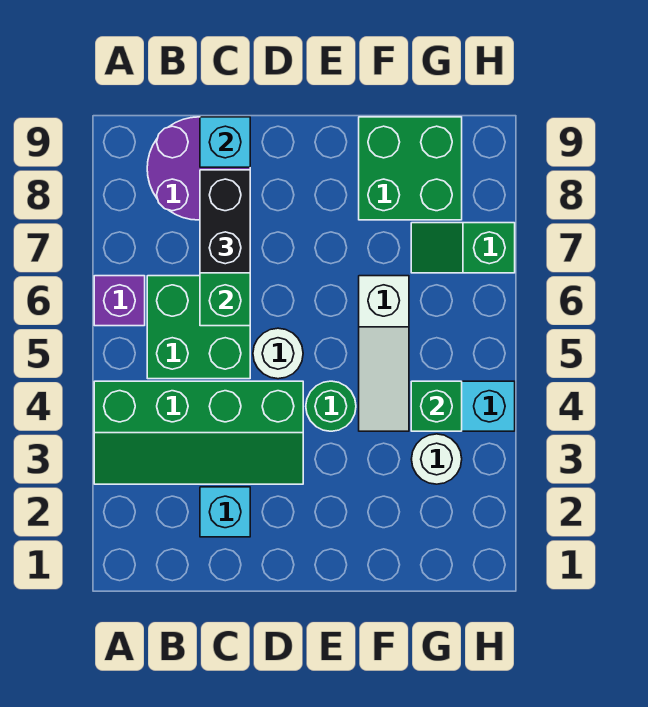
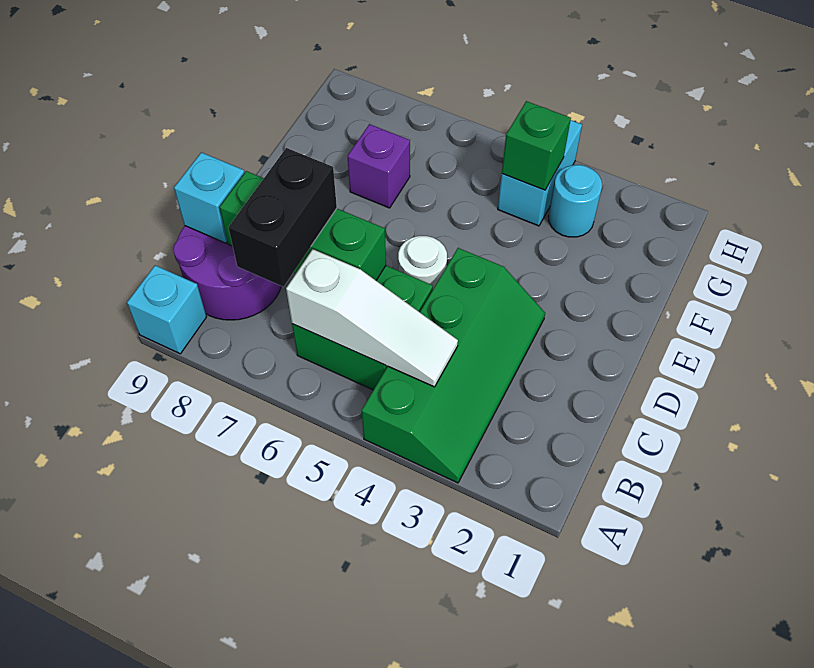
purple 1x1 brick [94,276,145,326] -> purple 1x1 brick moved to [348,124,410,208]
cyan 1x1 brick [200,487,250,537] -> cyan 1x1 brick moved to [127,265,206,354]
black 1x2 brick [200,170,250,273] -> black 1x2 brick turned to [228,148,337,287]
green 1x1 round brick [306,381,356,431] -> none
white 1x3 slope [359,276,409,431] -> white 1x3 slope moved to [286,249,458,387]
green 2x2 brick [359,117,462,220] -> none
white 1x1 round brick [411,434,462,484] -> cyan 1x1 round brick [548,165,602,237]
green 1x2 slope [411,223,515,273] -> none

